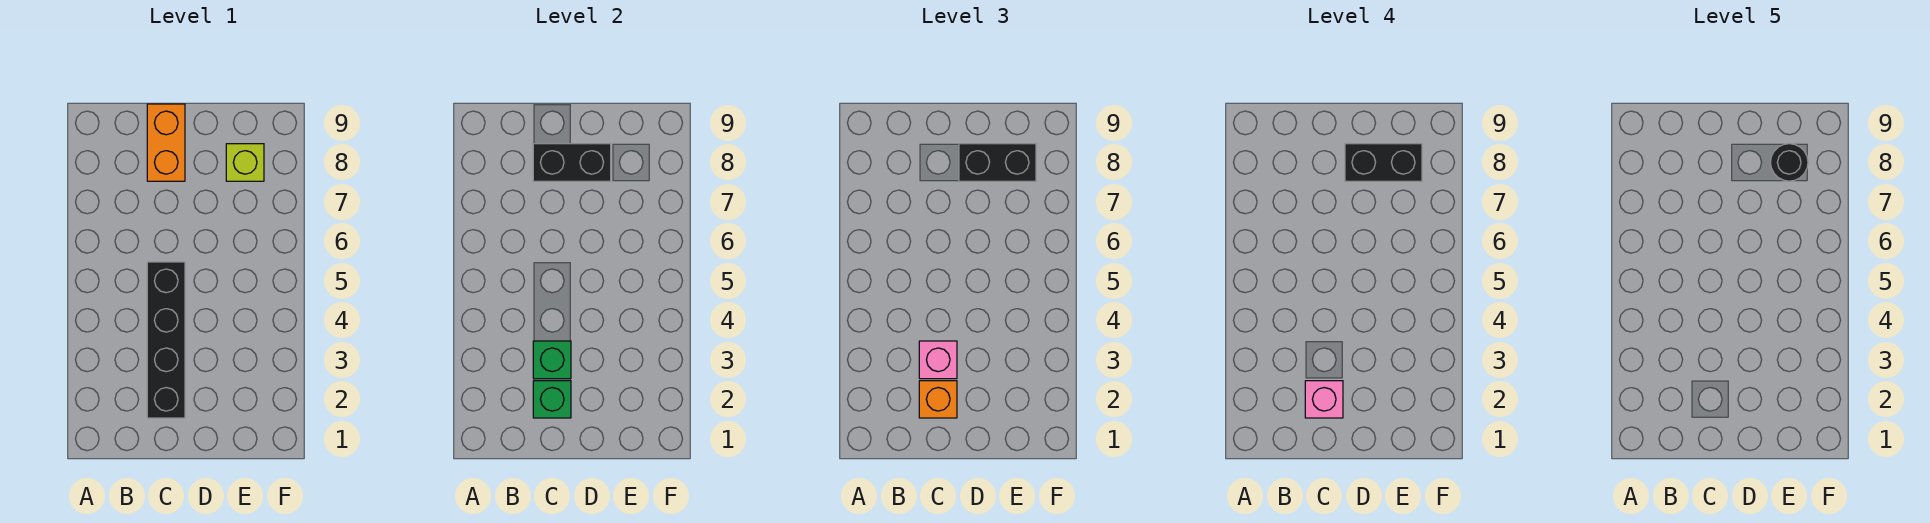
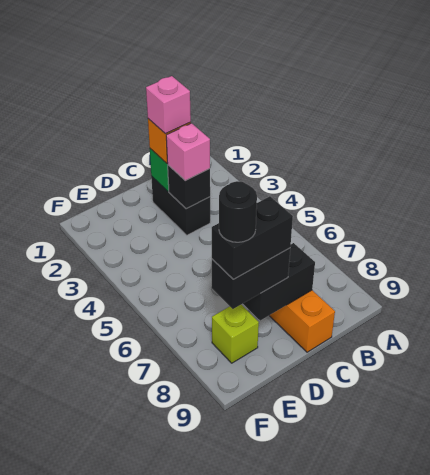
black 1x4 brick [147,262,185,418] -> black 1x2 brick [151,176,210,235]
green 1x1 brick [533,341,571,379] -> black 1x1 brick [168,165,210,209]

